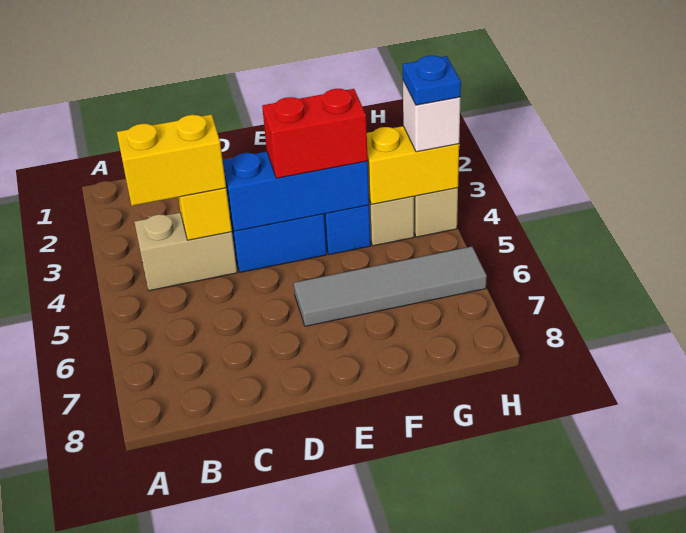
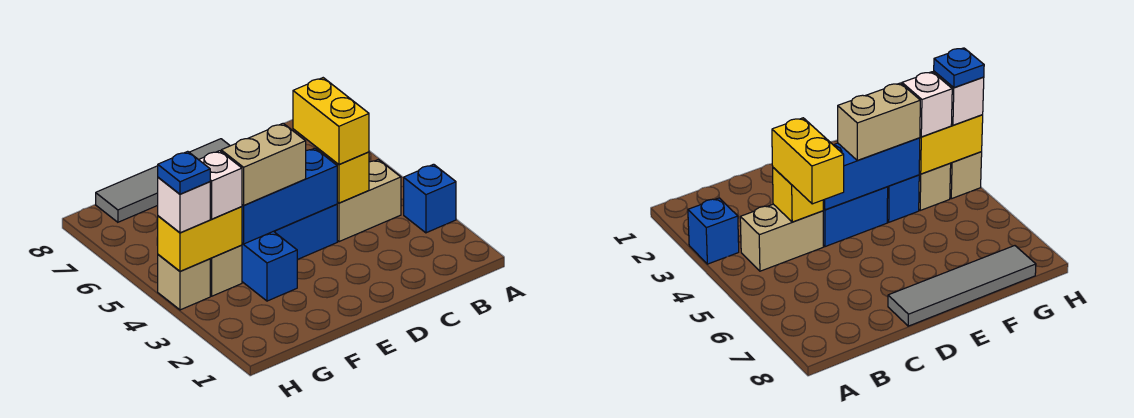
none -> blue 1x1 brick [404,164,456,233]
yellow 1x2 brick [117,114,226,206] -> yellow 1x2 brick turned to [293,78,369,165]
red 1x2 brick [262,89,368,178] -> tan 1x2 brick [221,123,306,206]
grey 1x4 tile [294,247,487,326] -> grey 1x4 tile moved to [96,139,230,222]
none -> white 1x1 brick [199,151,242,219]

